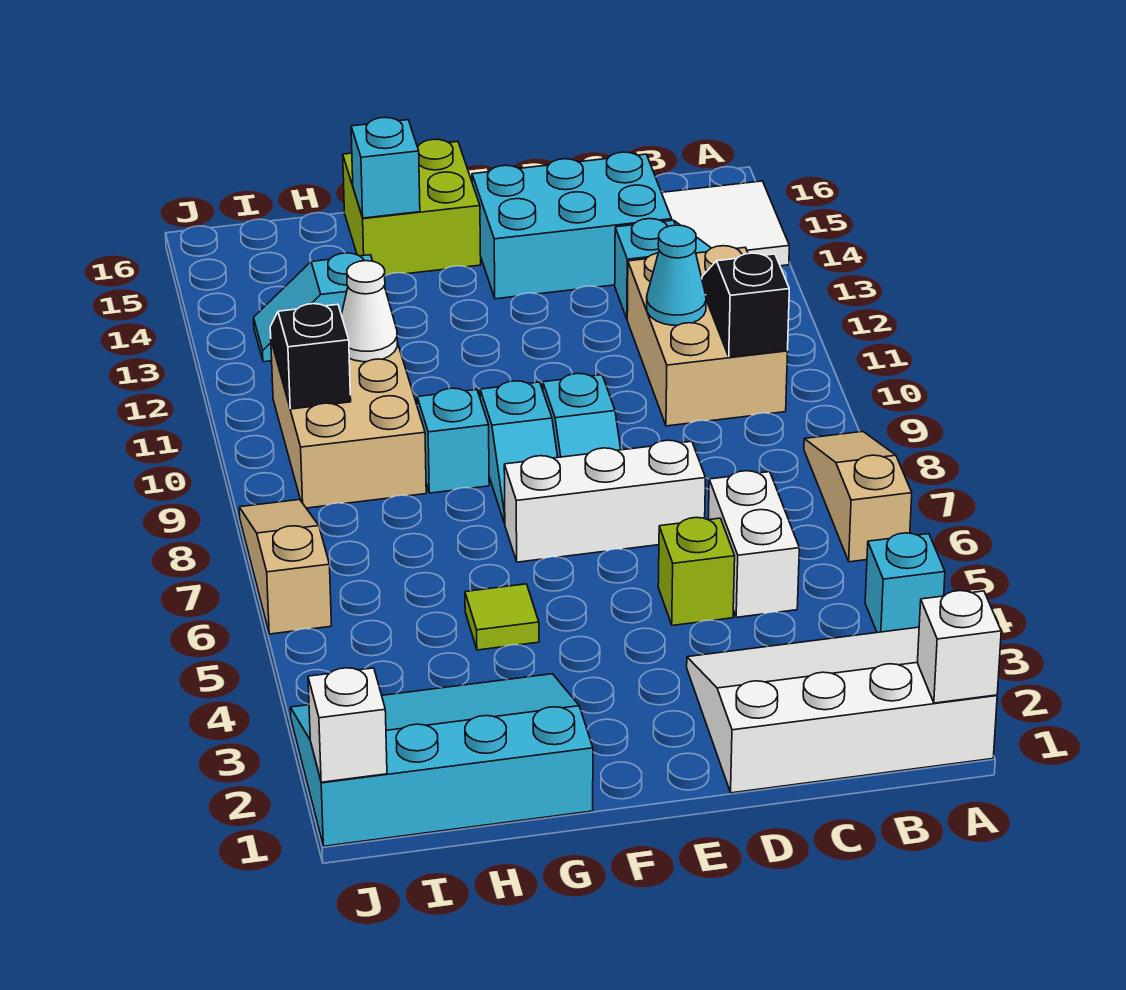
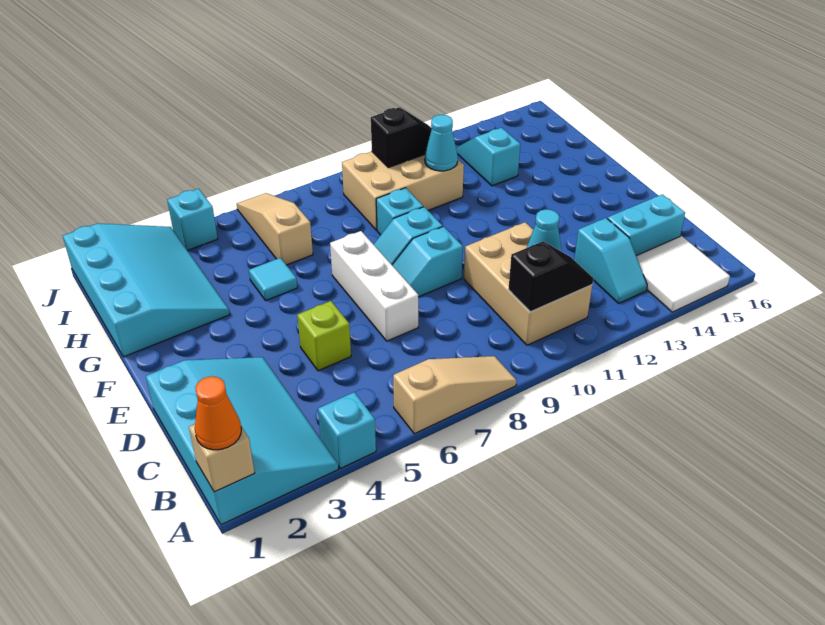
white 3x4 slope [687,627,997,793] -> cyan 3x4 slope [146,357,338,525]
white 1x1 brick [917,591,1001,703] -> tan 1x1 brick [189,424,255,492]
none -> orange 1x1 cone [195,376,241,450]
tan 2x3 brick [627,246,788,426] -> tan 2x3 brick turned to [464,222,592,345]
white 1x2 brick [708,471,799,617] -> none
cyan 2x3 brick [472,152,672,299] -> cyan 1x2 brick [607,194,685,256]
lime 2x2 brick [343,139,481,276] -> none
lime 1x1 tile [465,584,539,650] -> cyan 1x1 tile [249,258,297,300]
cyan 1x1 brick [351,117,420,218] -> cyan 1x1 brick moved to [167,189,218,250]
white 1x1 cone [341,261,397,362] -> cyan 1x1 cone [425,115,458,171]
white 1x1 brick [308,668,387,782] -> none
tan 1x3 slope [239,500,332,634] -> tan 1x3 slope turned to [237,193,313,265]

